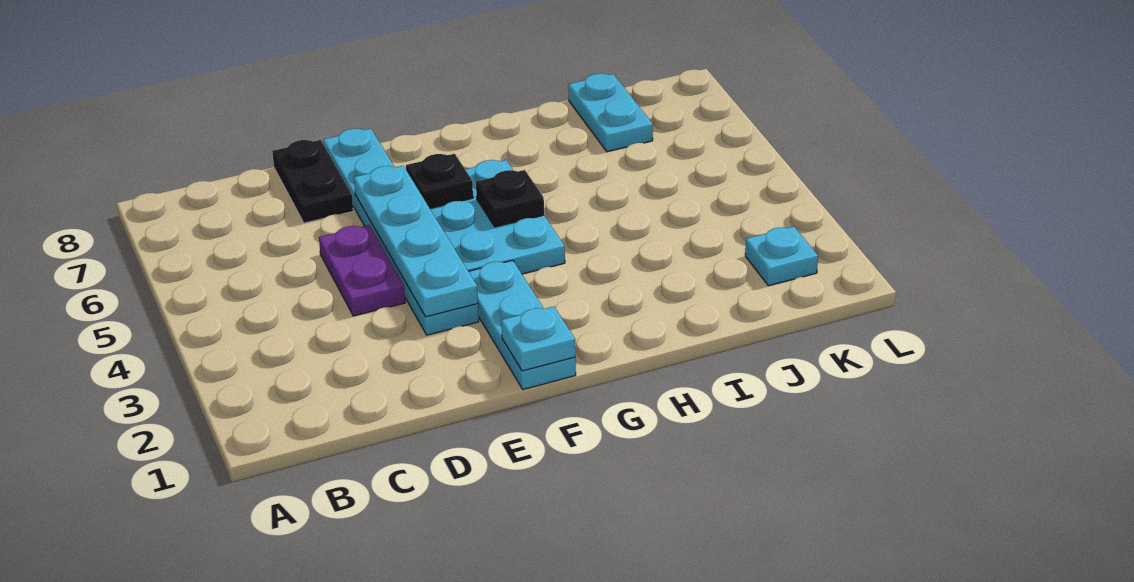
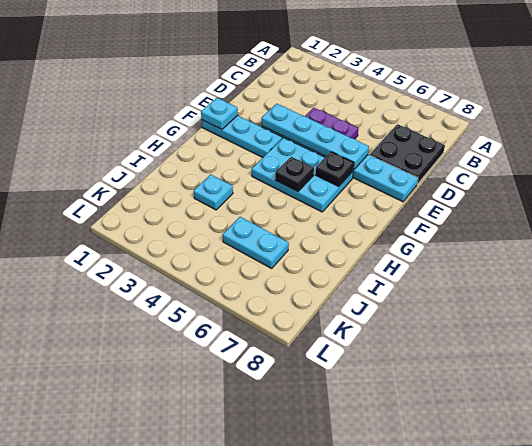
black 1x2 plate [272,140,353,223] -> black 2x2 plate [370,124,445,184]
cyan 1x2 plate [568,73,653,152] -> cyan 1x2 plate moved to [223,217,289,268]
cyan 1x1 plate [745,227,818,286] -> cyan 1x1 plate moved to [194,174,233,210]

